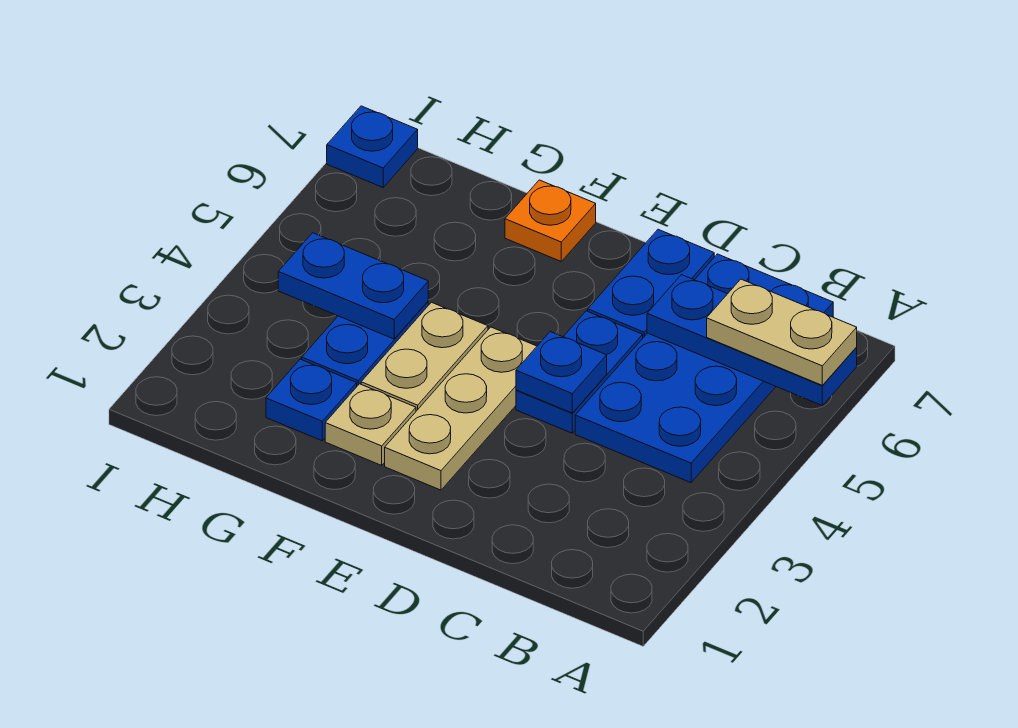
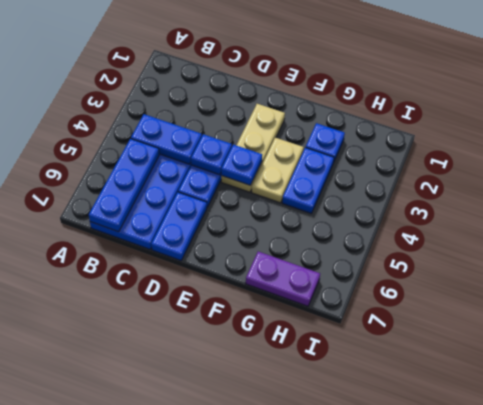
blue 1x3 plate [647,275,857,405] -> blue 1x3 plate turned to [89,139,159,232]
tan 1x2 plate [707,279,857,385] -> none
tan 1x1 plate [325,384,416,465] -> none
orange 1x1 plate [505,180,596,261] -> none
blue 1x2 plate [278,233,428,339] -> blue 1x2 plate moved to [131,114,202,164]
none -> purple 1x2 plate [246,251,320,306]
blue 1x1 plate [327,106,418,187] -> blue 1x1 plate moved to [221,145,262,185]

